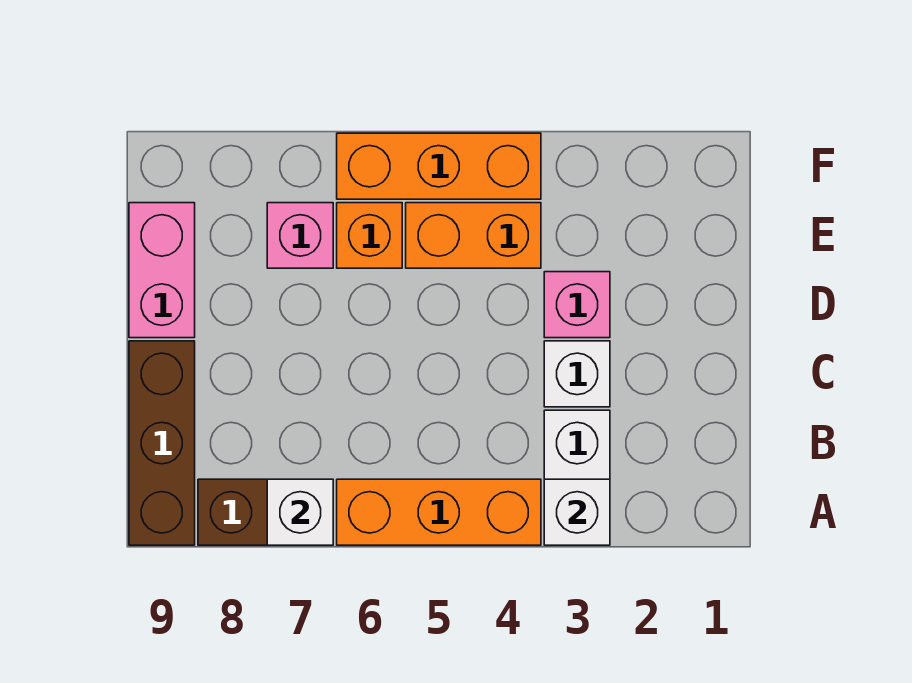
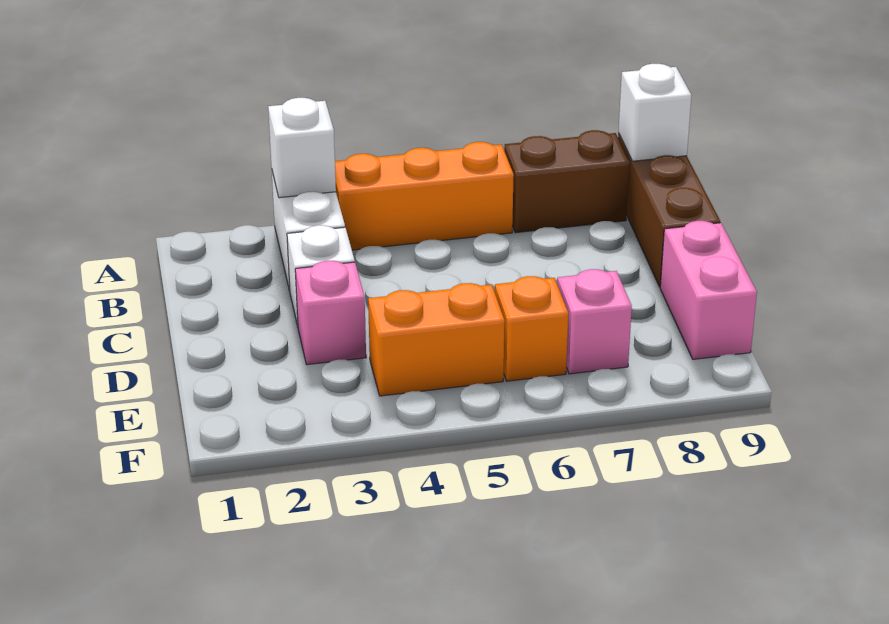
white 1x1 brick [267,479,333,545] -> white 1x1 brick moved to [618,64,691,161]
orange 1x3 brick [337,133,541,199] -> none

